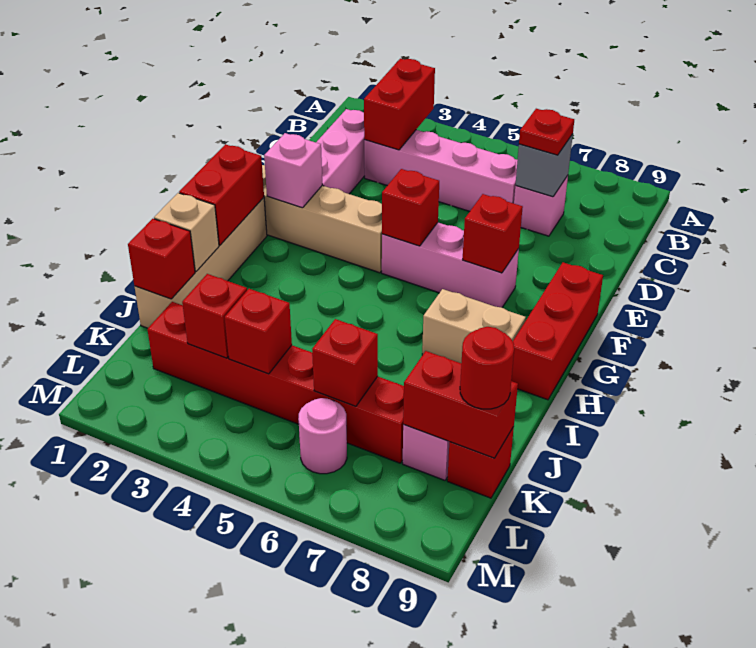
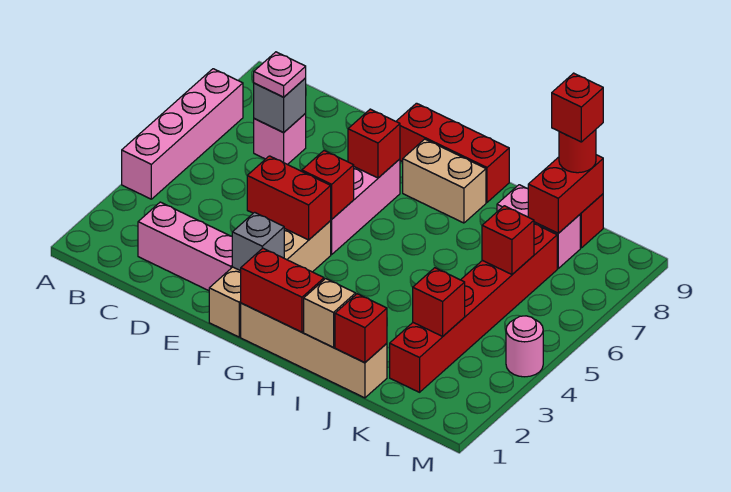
red 1x2 brick [364,59,435,150] -> red 1x2 brick moved to [247,156,331,240]
pink 1x4 brick [364,130,518,211] -> pink 1x4 brick moved to [122,69,243,199]
red 1x1 plate [519,109,574,155] -> pink 1x1 plate [254,52,306,97]
pink 1x1 brick [264,133,322,208] -> grey 1x1 brick [232,212,284,271]
tan 1x2 brick [422,289,526,363] -> tan 1x2 brick turned to [403,139,486,223]
red 1x1 brick [225,289,292,374] -> red 1x1 brick moved to [552,73,603,142]
pink 1x1 round brick [298,398,347,474] -> pink 1x1 round brick moved to [506,316,543,377]

